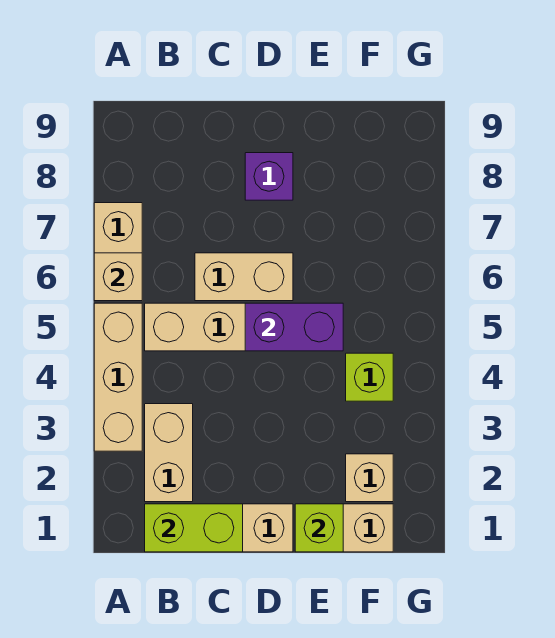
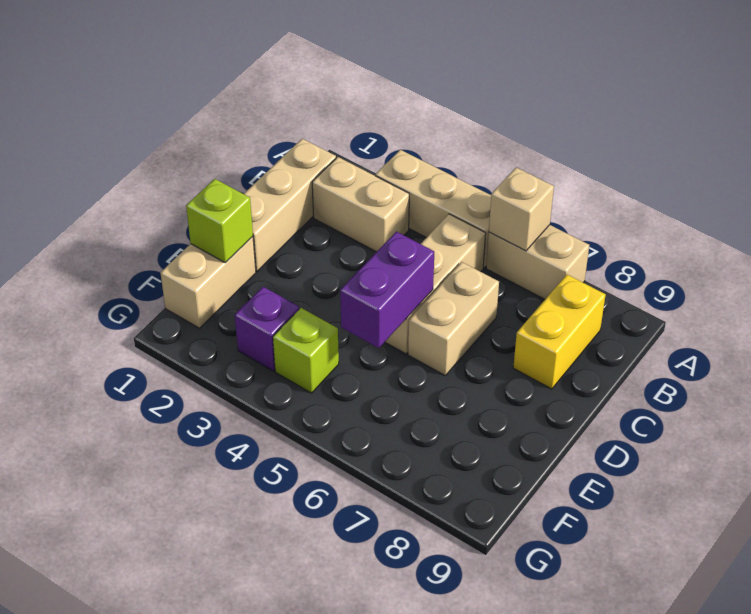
lime 1x2 brick [145,504,243,552] -> none
none -> yellow 1x2 brick [513,275,606,389]
purple 1x1 brick [245,153,293,200] -> purple 1x1 brick moved to [235,287,299,371]
tan 1x1 brick [346,454,393,502] -> none

